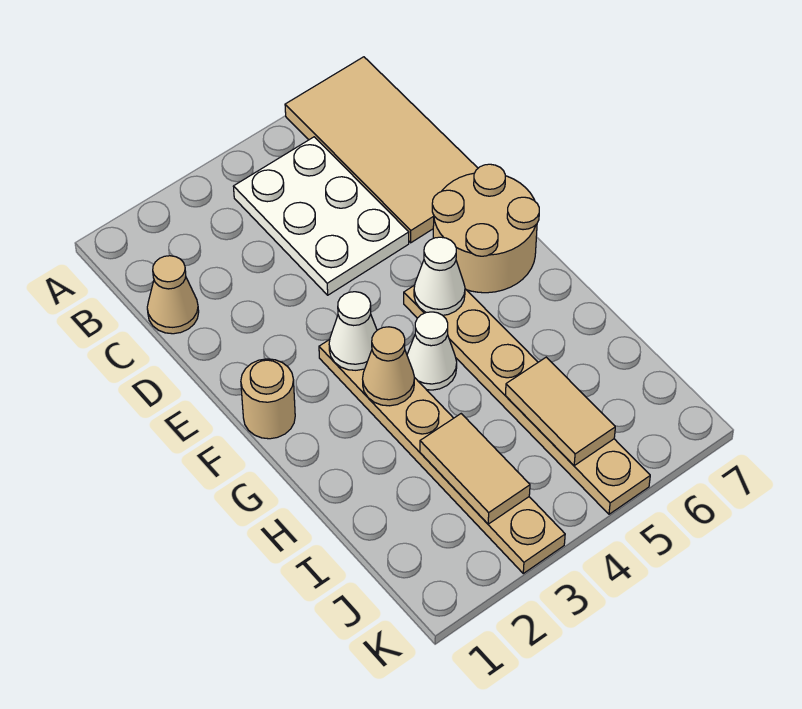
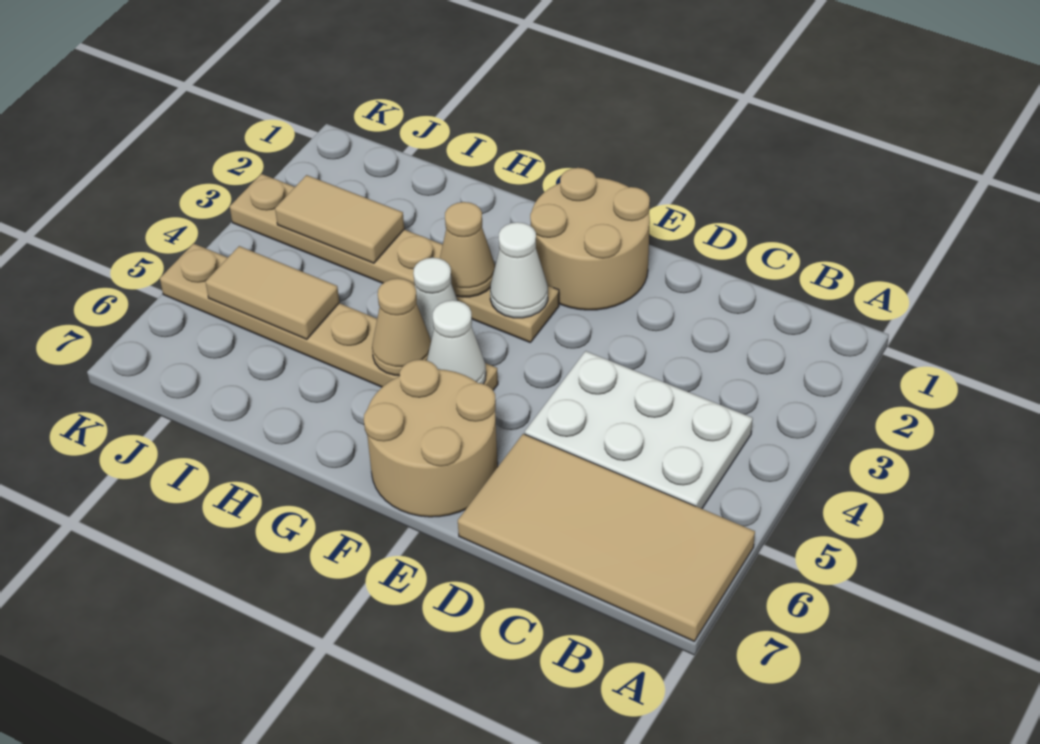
tan 1x1 cone [147,256,199,334] -> tan 1x1 cone moved to [372,278,431,376]
tan 1x1 round brick [241,359,295,439] -> tan 2x2 round brick [530,168,650,310]

